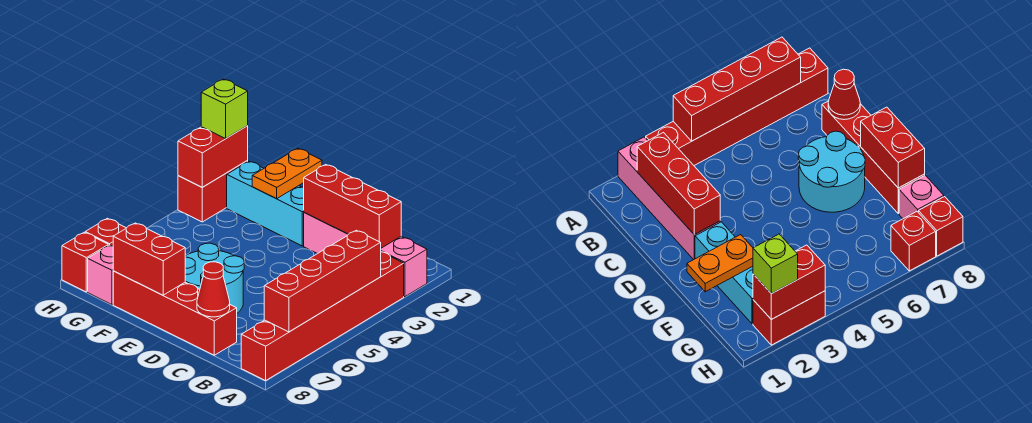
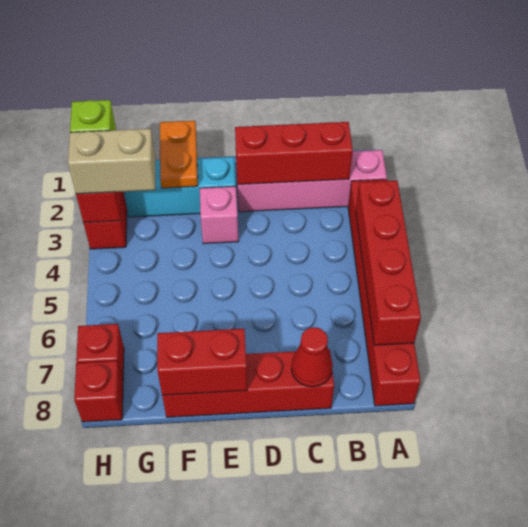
cyan 2x2 round brick [185,243,244,313] -> none
none -> tan 1x2 brick [68,129,155,194]
pink 1x1 brick [88,245,113,305] -> pink 1x1 brick moved to [200,186,239,244]

